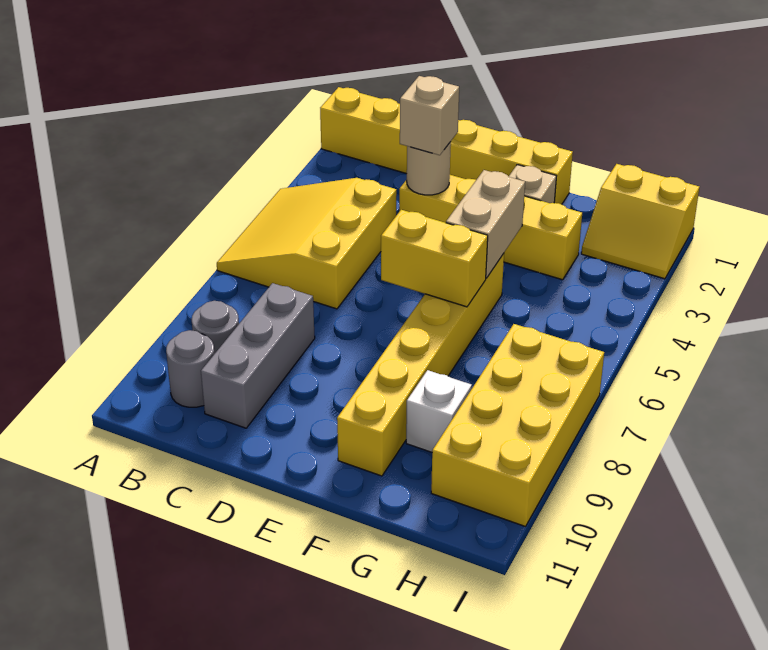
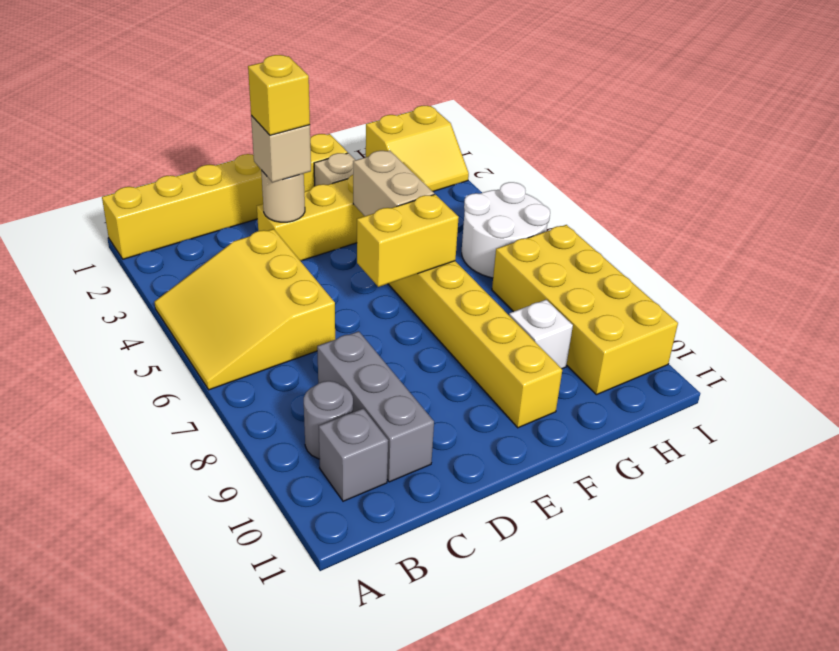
grey 1x1 round brick [166,330,215,407] -> grey 1x1 brick [319,409,388,501]
none -> yellow 1x1 brick [248,55,310,135]
none -> white 2x2 round brick [462,182,550,278]

